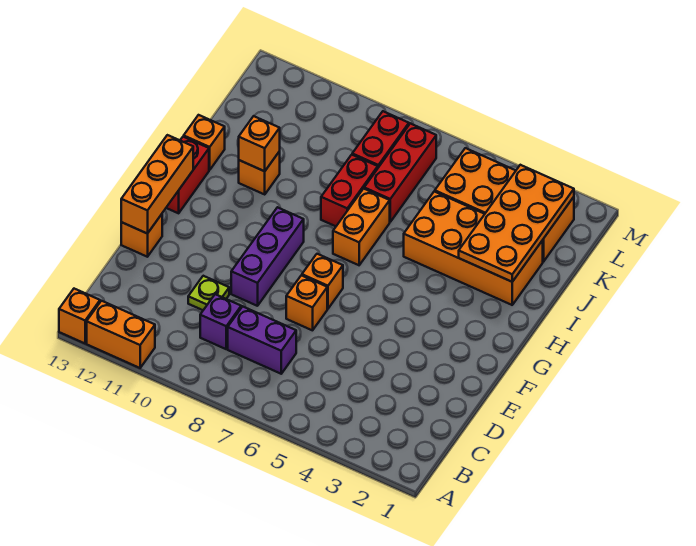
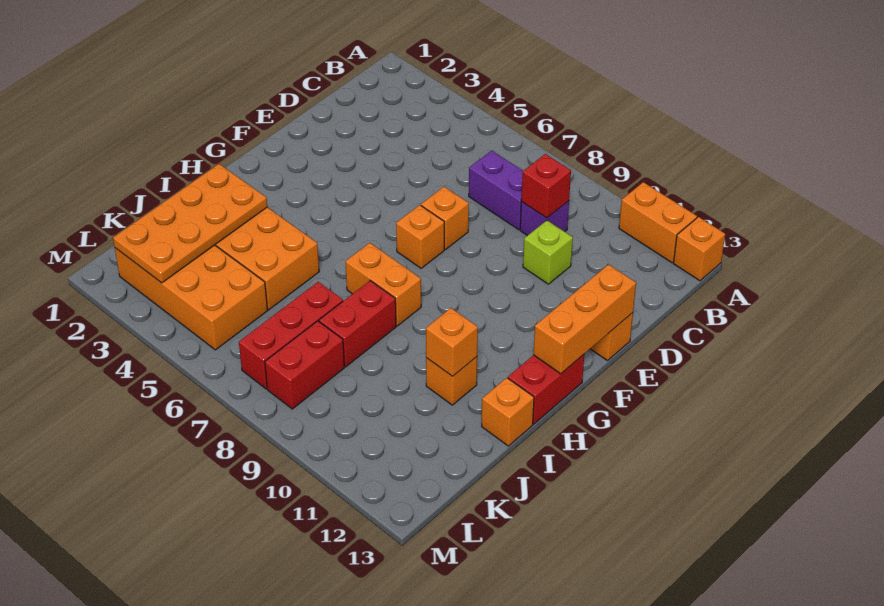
none -> red 1x1 brick [521,154,571,218]
lime 1x1 plate [188,276,229,310] -> lime 1x1 brick [523,220,573,284]
purple 1x3 brick [231,207,304,306] -> none
orange 1x2 brick [333,189,390,265] -> orange 1x2 brick turned to [345,243,421,326]

